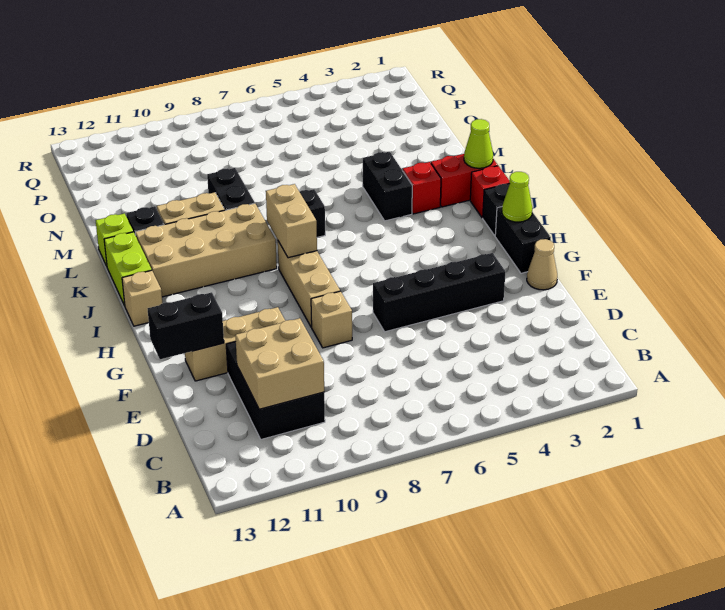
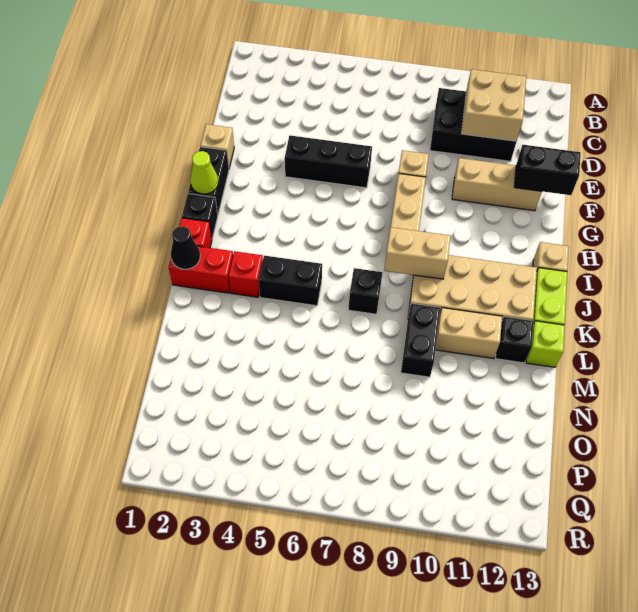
black 2x3 brick [226,342,325,439] -> black 2x3 brick turned to [430,88,517,161]
tan 1x1 cone [527,239,557,290] -> tan 1x1 brick [200,124,234,168]
black 1x4 brick [373,253,505,332] -> black 1x3 brick [285,135,372,188]
tan 1x2 brick [266,184,317,258] -> tan 1x2 brick turned to [384,227,451,279]
lime 1x1 cone [464,119,493,168] -> black 1x1 cone [171,226,200,269]
black 1x2 brick [363,152,412,221] -> black 1x2 brick turned to [259,256,322,306]

